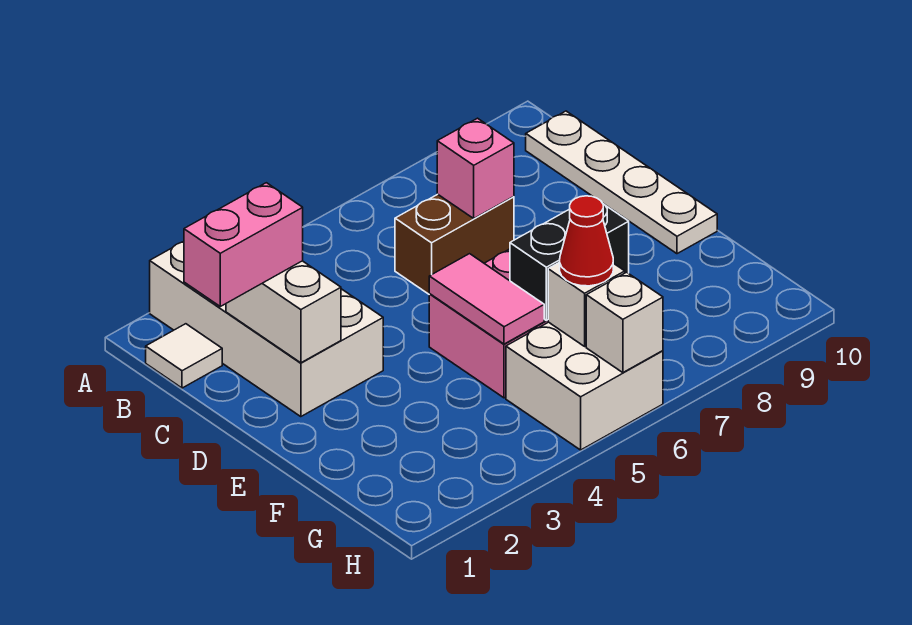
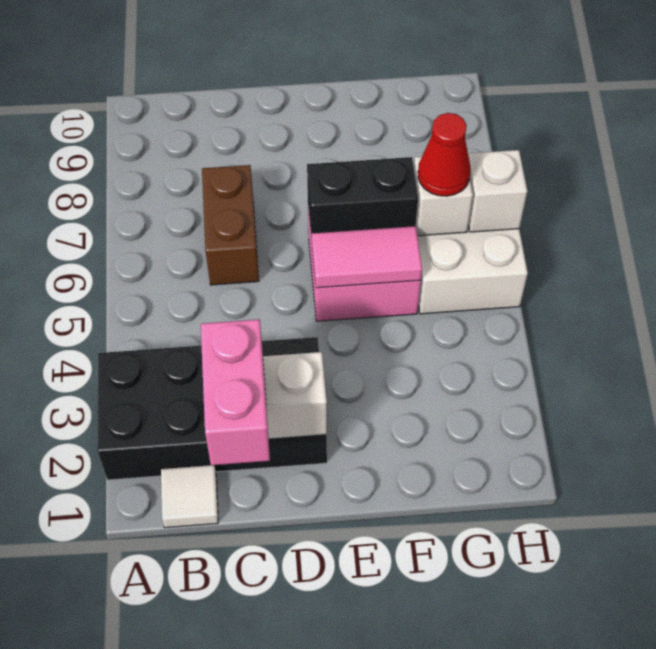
white 2x4 brick [150,242,383,417] -> black 2x4 brick [97,337,327,480]
white 1x4 plate [526,111,717,254] -> none
pink 1x1 brick [437,118,514,218] -> none
black 1x2 brick [510,204,629,320] -> black 1x2 brick turned to [307,157,418,241]

